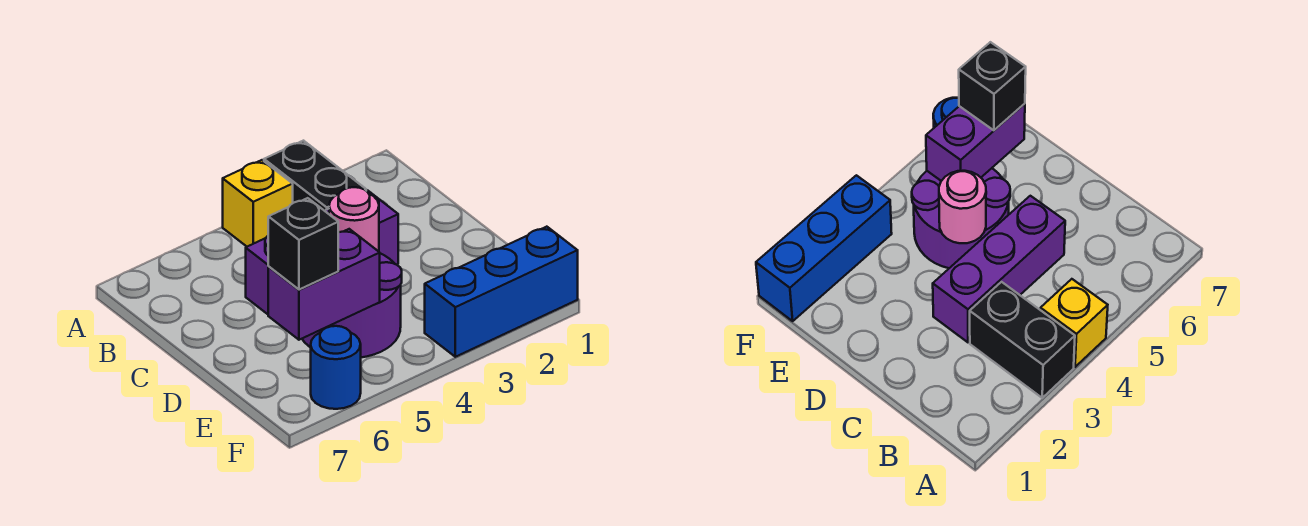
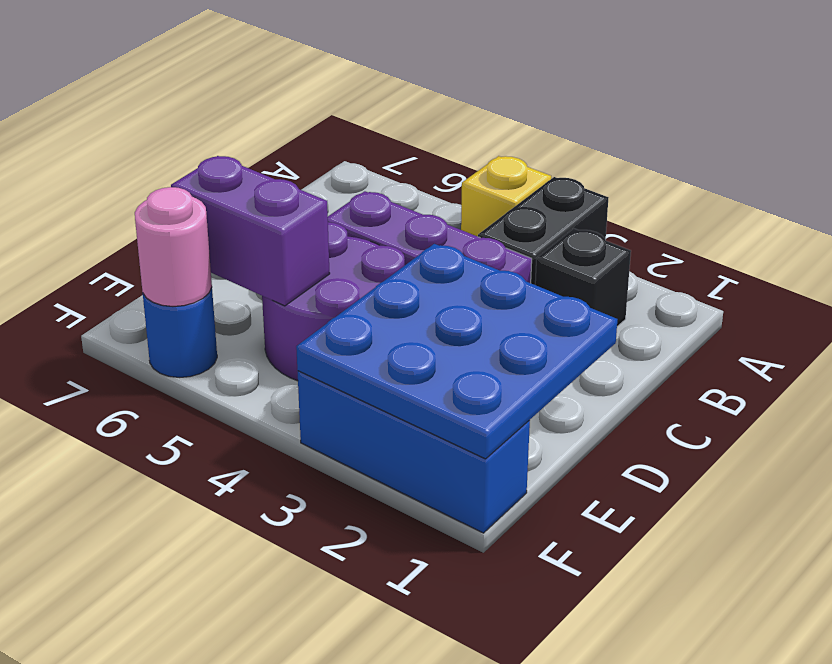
none -> blue 3x3 plate [296,244,618,459]
pink 1x1 round brick [329,187,379,251] -> pink 1x1 round brick moved to [135,187,212,306]
black 1x1 brick [268,198,338,290] -> black 1x1 brick moved to [535,229,631,326]

